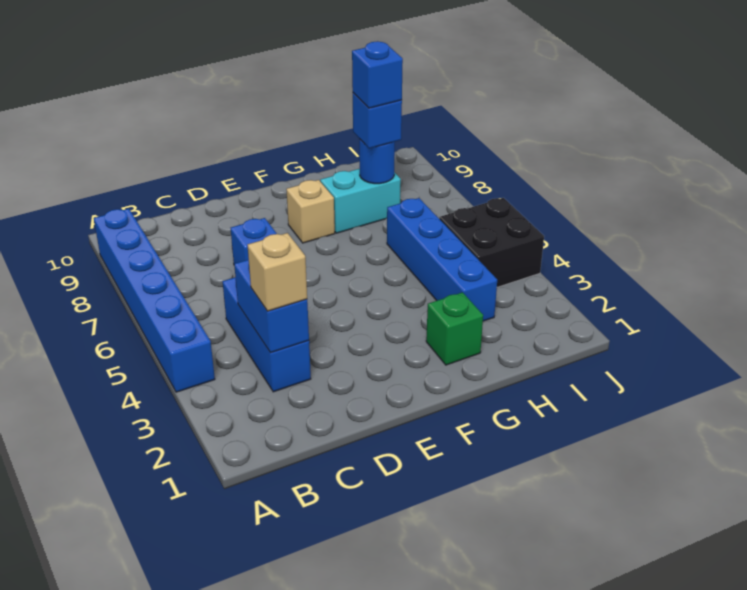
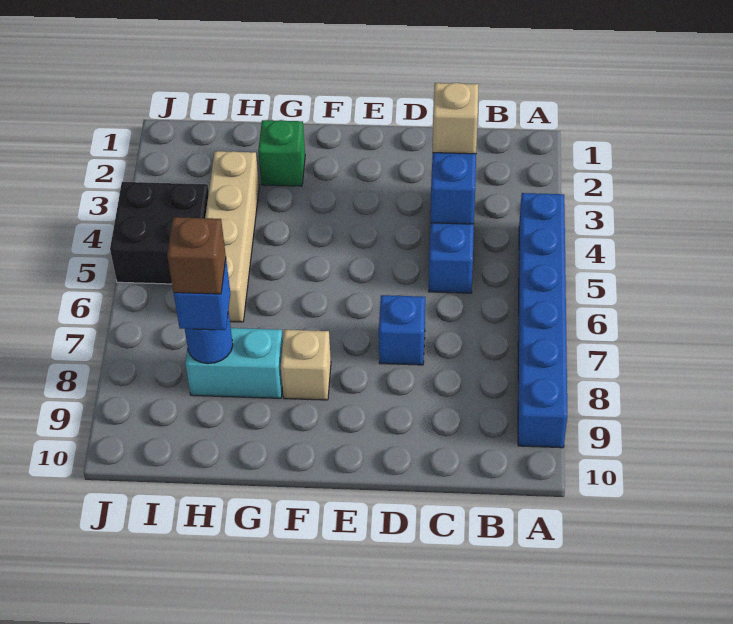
blue 1x4 brick [387,198,497,321] -> tan 1x4 brick [205,151,259,322]
blue 1x1 brick [352,41,403,108] -> brown 1x1 brick [167,217,226,294]

